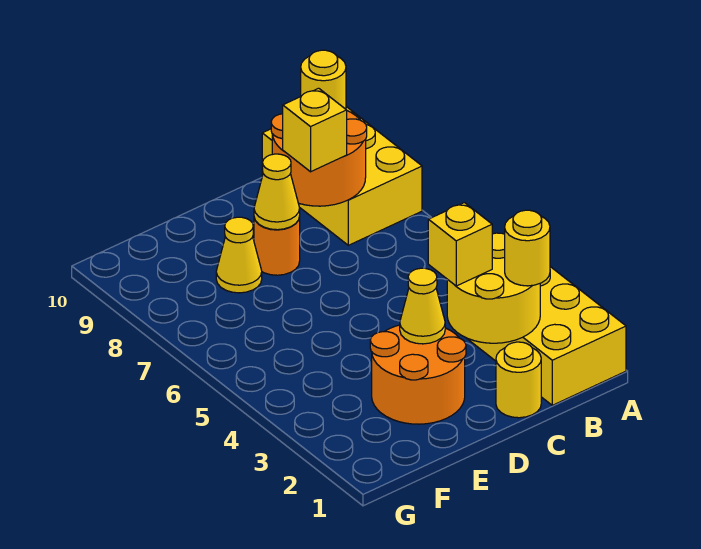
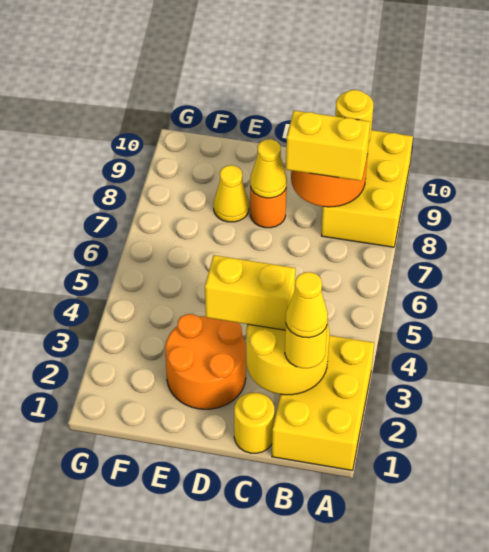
yellow 1x1 brick [428,203,492,286] -> yellow 1x2 brick [205,255,295,330]
yellow 1x1 brick [283,88,347,172] -> yellow 1x2 brick [286,111,370,181]
yellow 1x1 cone [400,268,445,344] -> yellow 1x1 cone moved to [286,272,328,338]

